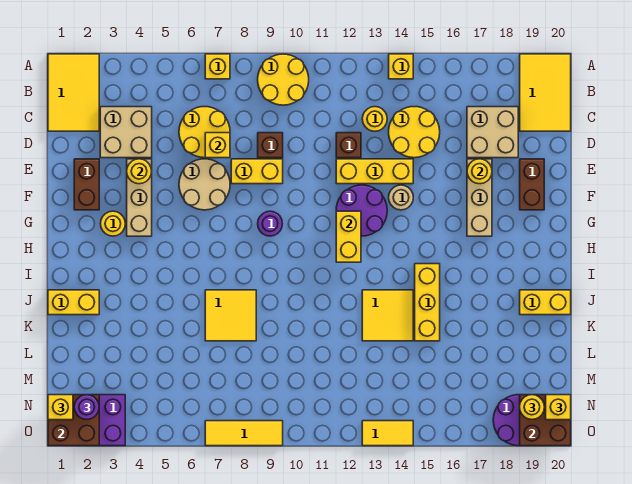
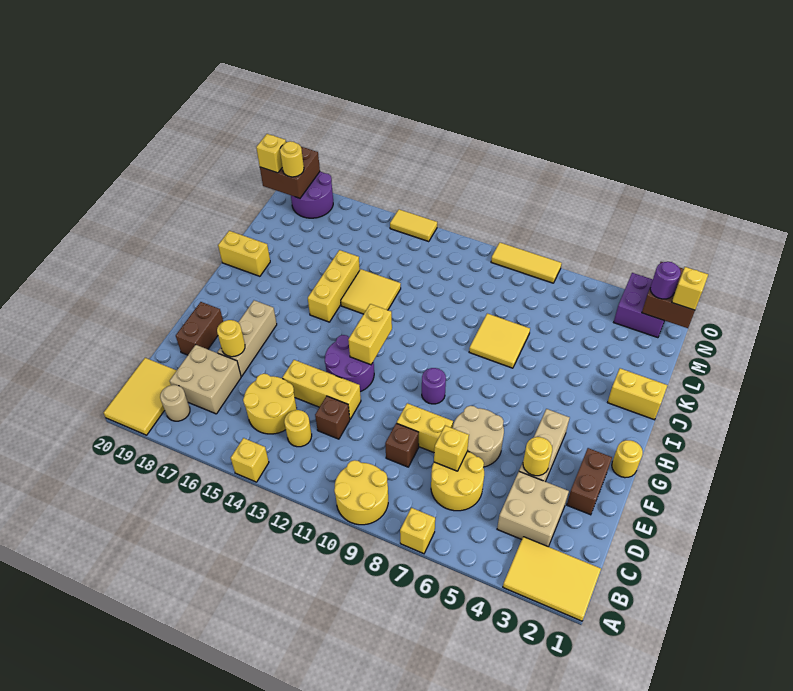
yellow 2x3 tile [48,54,99,131] -> yellow 2x3 tile turned to [503,537,601,621]
tan 1x1 round brick [389,185,413,210] -> tan 1x1 round brick moved to [160,385,190,421]
yellow 1x1 round brick [100,211,125,236] -> yellow 1x1 round brick moved to [612,440,643,478]

